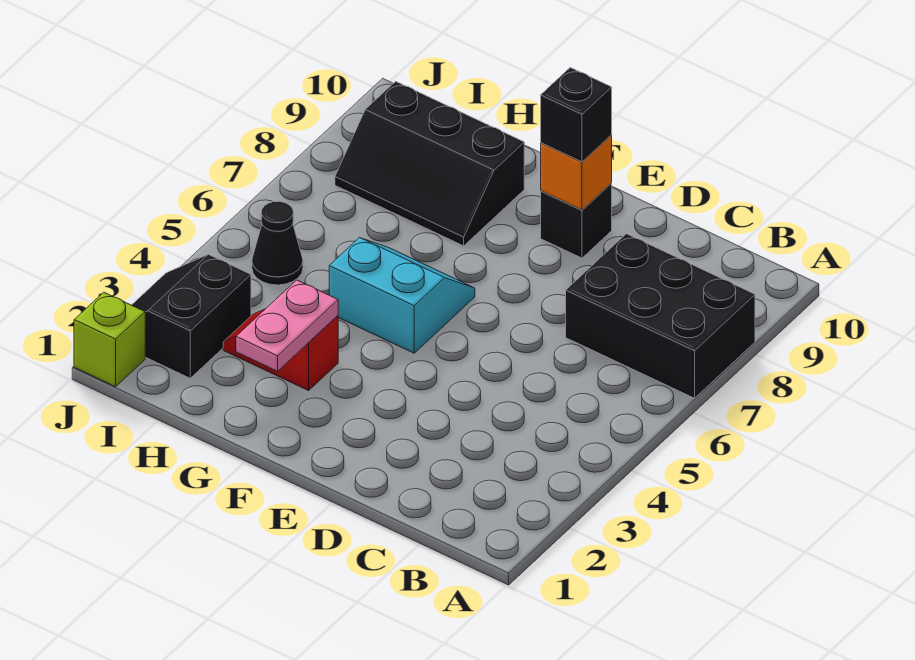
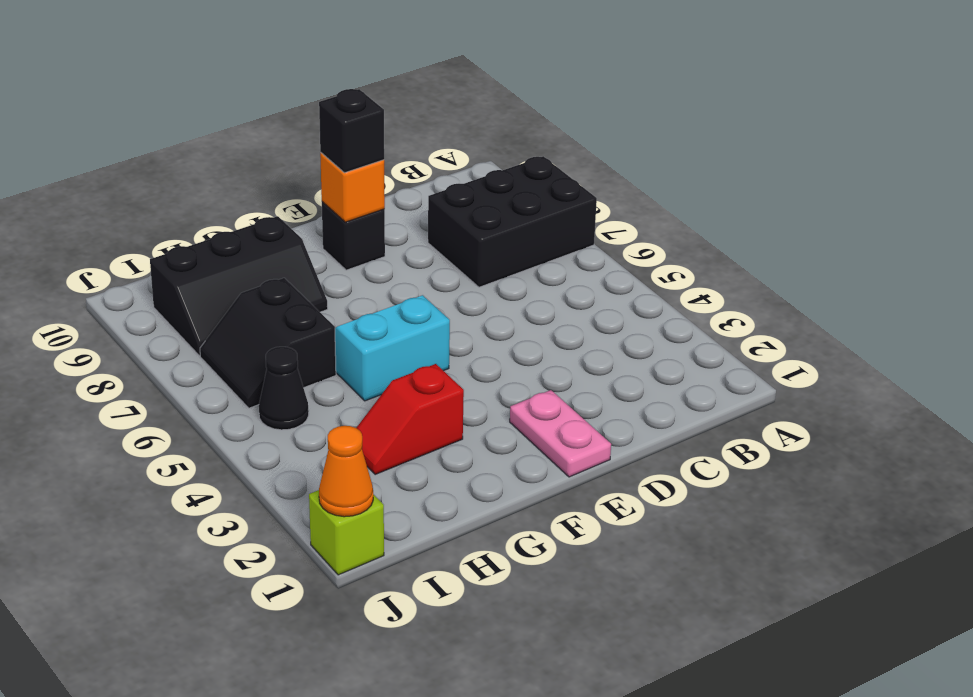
pink 1x2 plate [236,280,338,371] -> pink 1x2 plate moved to [510,390,611,477]
black 2x2 slope [132,254,251,378] -> black 2x2 slope moved to [200,278,336,408]
none -> orange 1x1 cone [319,426,373,517]

